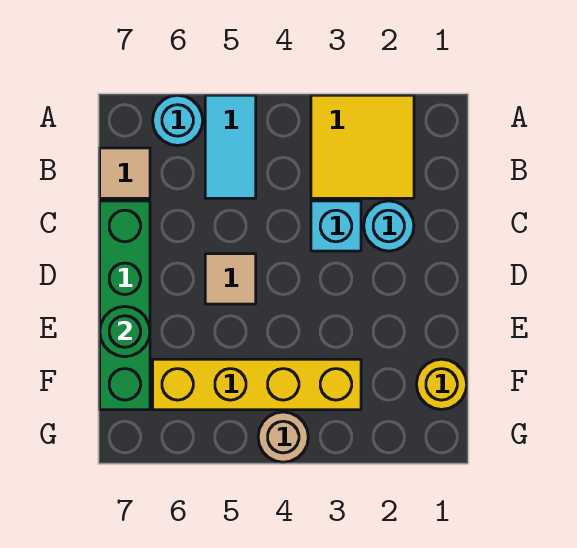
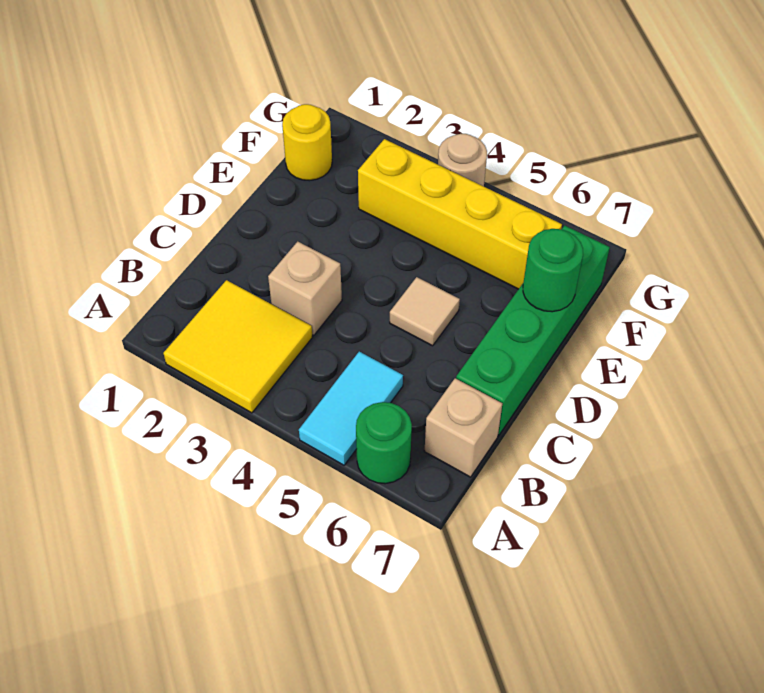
cyan 1x1 round brick [153,95,203,146] -> green 1x1 round brick [356,402,412,484]
tan 1x1 tile [100,148,150,198] -> tan 1x1 brick [424,378,502,477]
cyan 1x1 round brick [364,201,414,251] -> none
cyan 1x1 brick [311,201,361,251] -> tan 1x1 brick [268,242,342,335]

